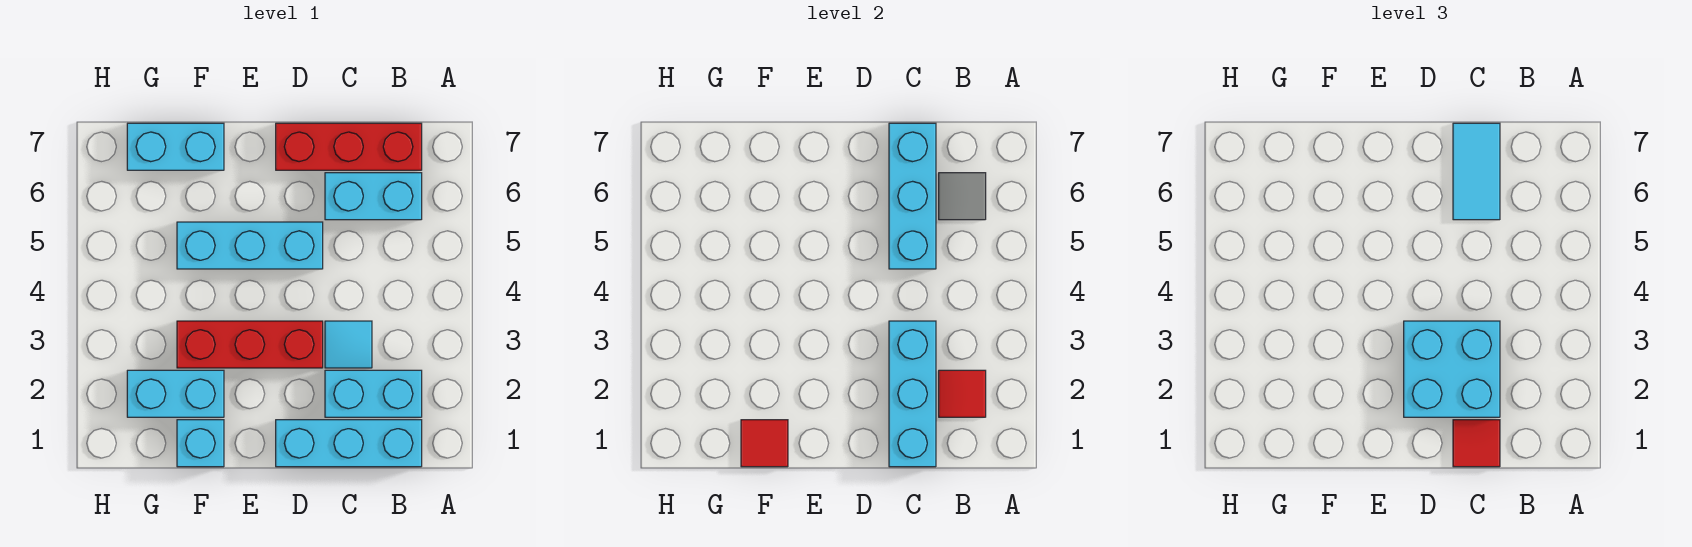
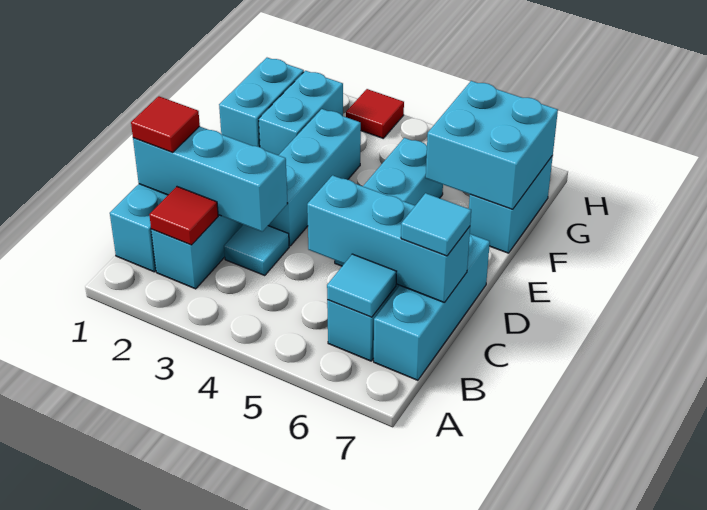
grey 1x1 tile [939,173,986,220] -> cyan 1x1 tile [327,254,397,317]
red 1x3 brick [276,123,422,170] -> cyan 1x3 brick [374,234,490,380]
cyan 2x2 brick [1404,321,1500,417] -> cyan 2x2 brick moved to [426,81,558,209]
cyan 1x2 tile [1453,123,1500,220] -> cyan 1x1 tile [401,193,471,256]
red 1x3 brick [177,321,323,368] -> cyan 1x3 brick [268,109,361,246]
cyan 1x1 brick [177,420,224,467] -> cyan 1x2 brick [219,58,304,147]
red 1x1 tile [741,420,788,467] -> red 1x1 tile moved to [346,89,404,138]

